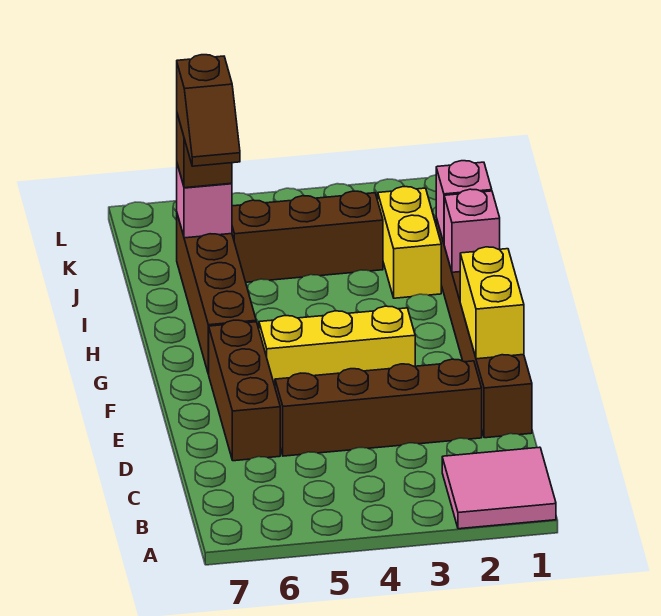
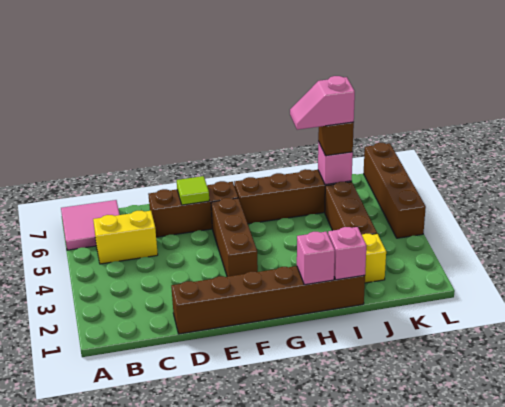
pink 2x2 tile [442,447,556,529] -> pink 2x2 tile moved to [61,200,120,250]
brown 1x4 brick [275,359,482,456] -> brown 1x4 brick moved to [364,143,426,238]
yellow 1x2 brick [460,247,524,359] -> yellow 1x2 brick moved to [93,211,158,264]
none -> lime 1x1 tile [177,176,209,205]
yellow 1x3 brick [259,306,415,386] -> brown 1x3 brick [211,198,258,277]
brown 1x2 slope [177,55,240,166] -> pink 1x2 slope [290,76,355,130]

